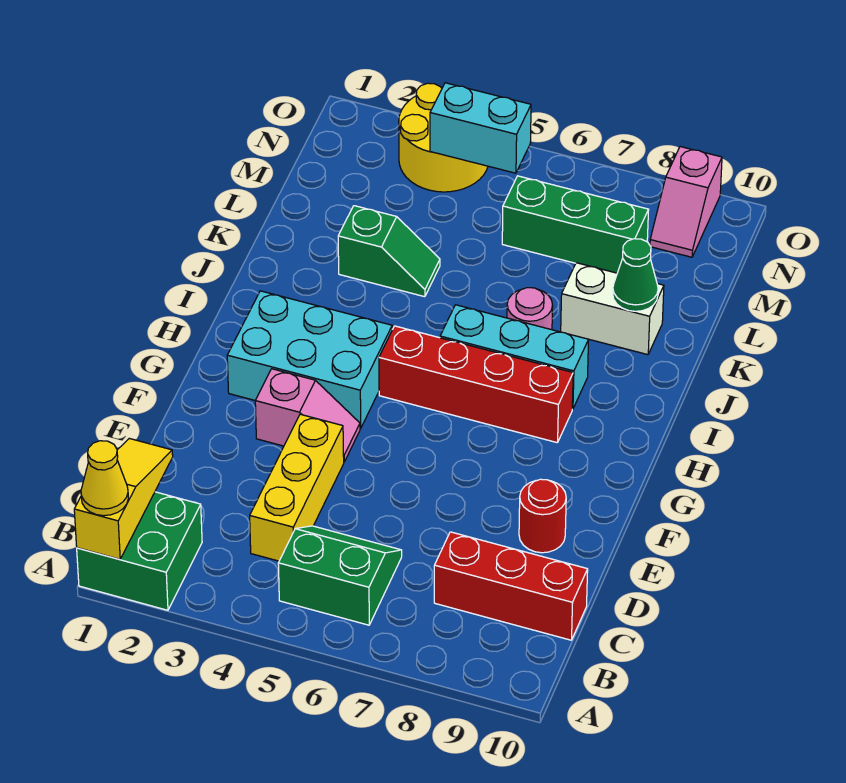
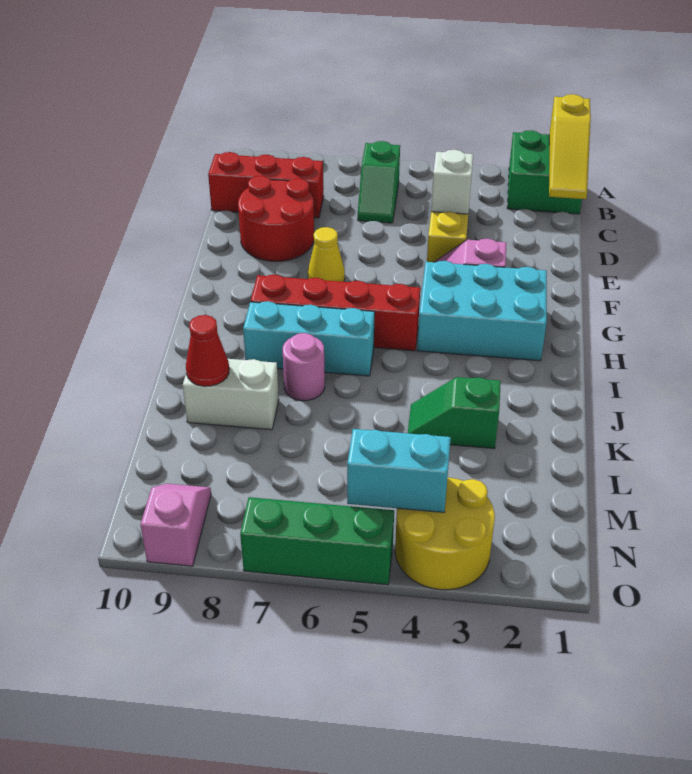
yellow 1x1 cone [81,441,128,516] -> yellow 1x1 cone moved to [308,227,345,282]
green 2x2 slope [278,526,402,625] -> green 1x2 slope [358,141,400,223]
none -> white 1x1 brick [431,150,473,214]
red 1x1 round brick [519,479,566,553] -> red 2x2 round brick [238,176,314,261]
green 1x1 cone [613,239,658,311] -> red 1x1 cone [186,315,229,386]
green 1x3 brick [502,176,649,273] -> green 1x3 brick moved to [240,497,394,585]

